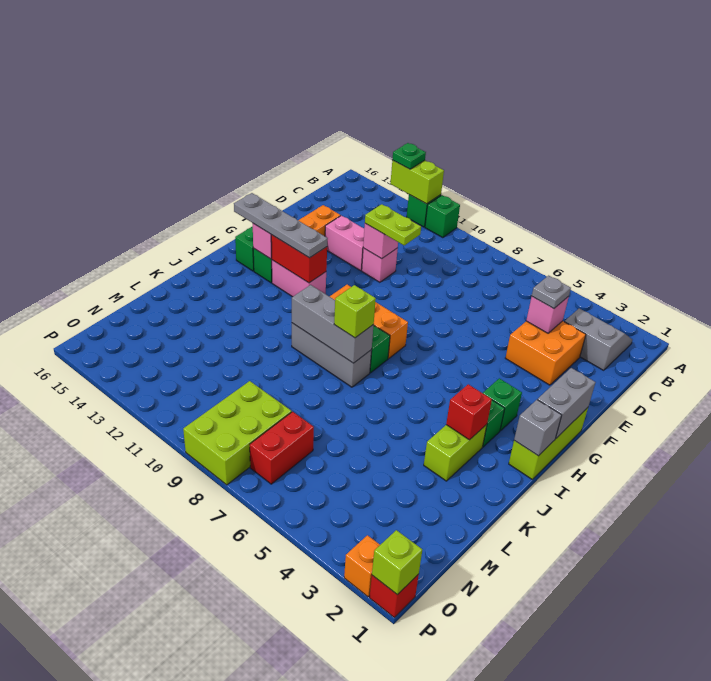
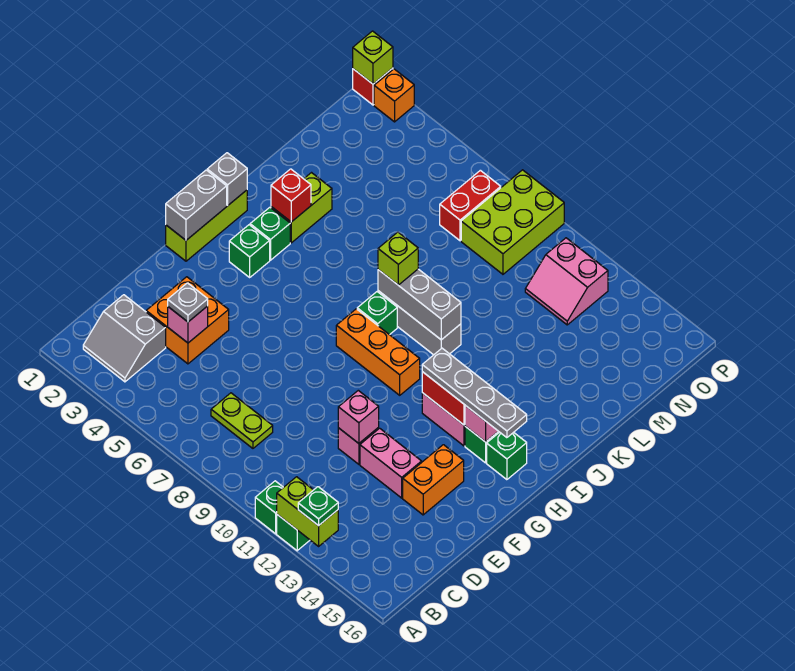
lime 1x2 plate [365,204,421,245] -> lime 1x2 plate moved to [211,393,273,448]
none -> pink 2x2 slope [525,238,608,325]

